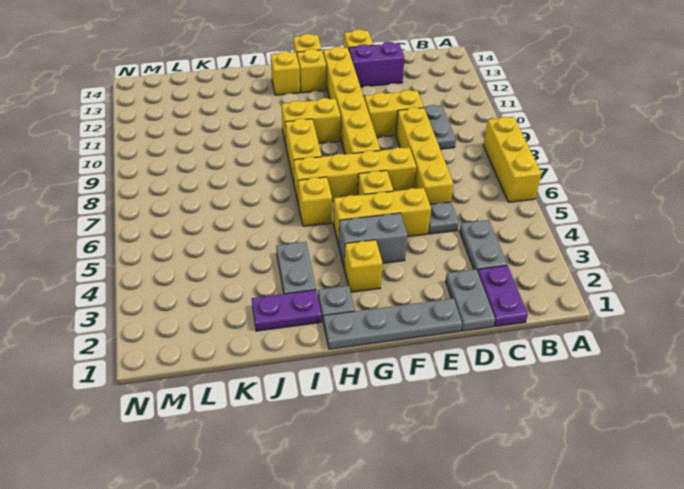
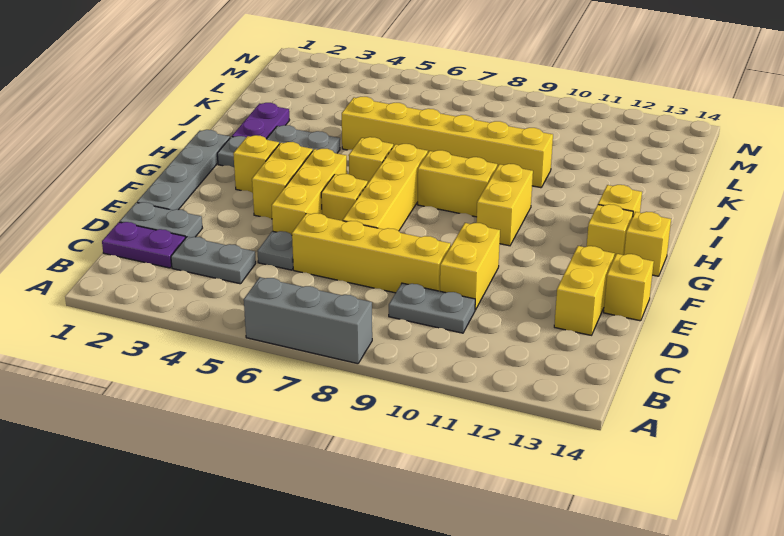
yellow 1x3 brick [483,117,542,202] -> grey 1x3 brick [244,277,372,364]
purple 1x2 brick [349,42,405,87] -> yellow 1x2 brick [554,246,614,335]
grey 1x2 brick [339,213,408,266] -> yellow 1x2 brick [252,142,313,219]
yellow 1x6 brick [323,47,380,154] -> yellow 1x6 brick moved to [342,97,553,188]

